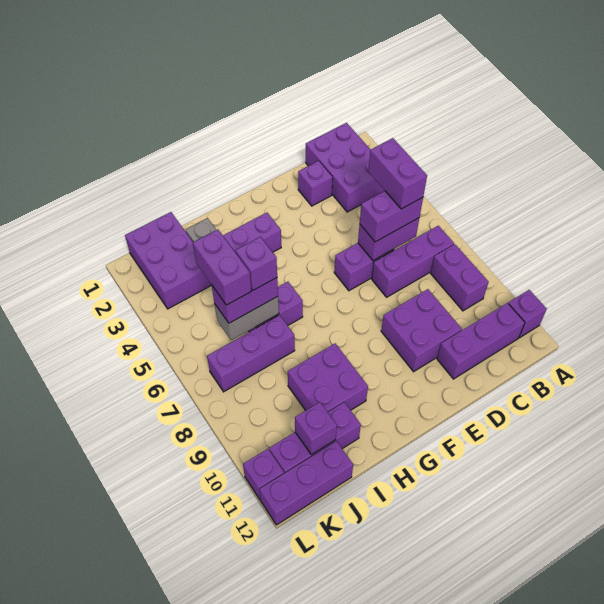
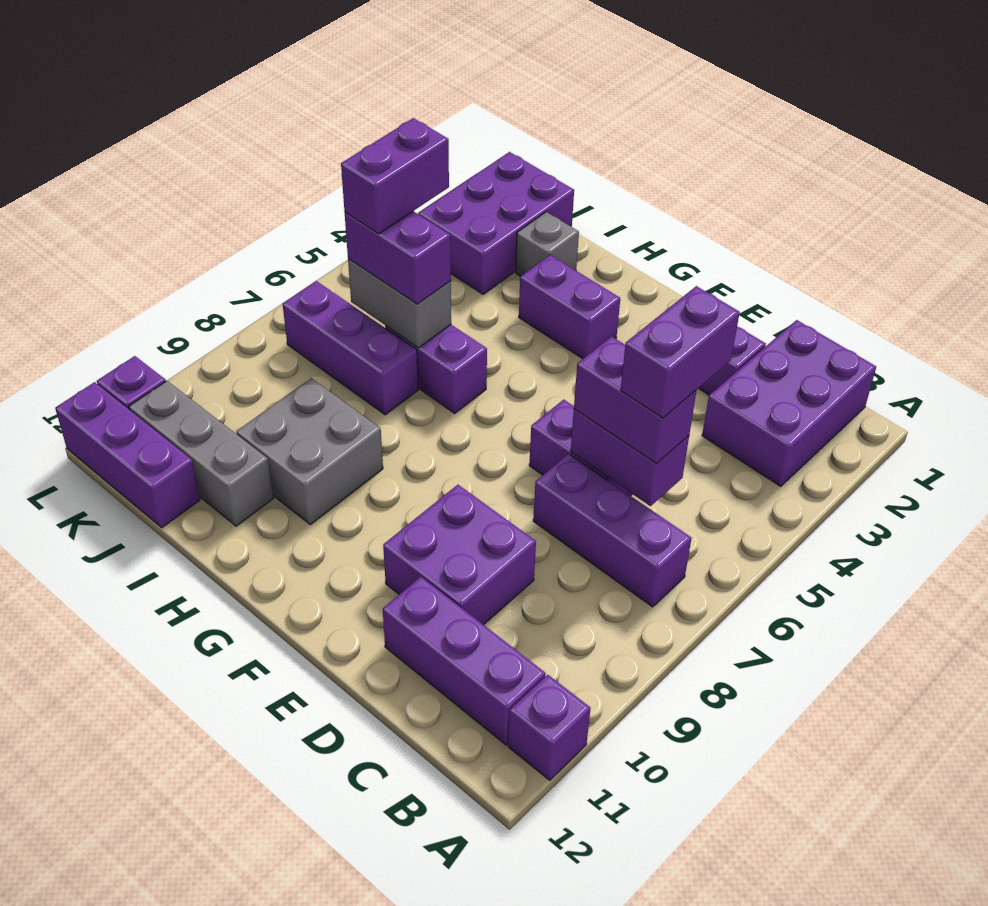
purple 1x2 brick [431,244,488,311] -> none
purple 2x2 brick [288,343,368,412] -> grey 2x2 brick [236,378,383,524]
purple 1x1 brick [235,237,277,290] -> none
purple 1x3 brick [269,402,361,473] -> grey 1x3 brick [129,381,273,526]
purple 1x1 brick [295,402,337,455] -> none

